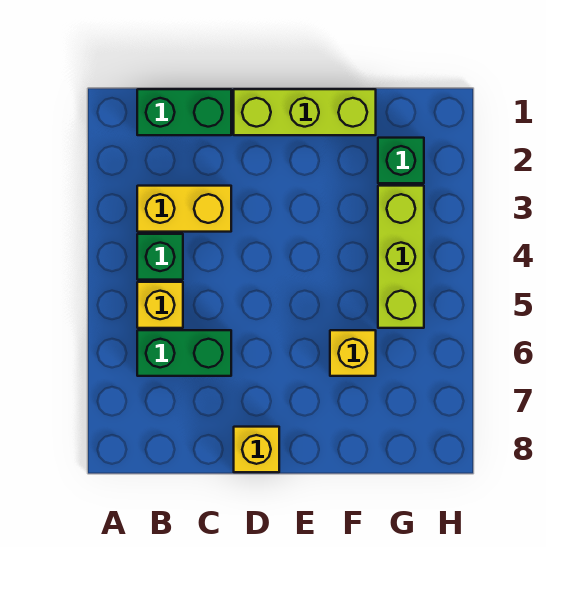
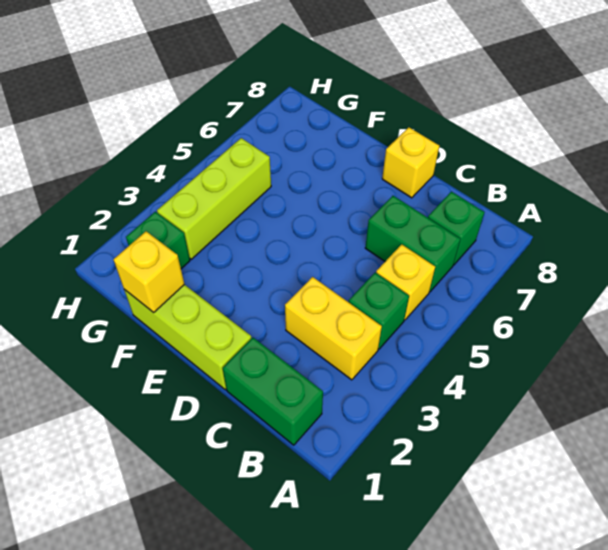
none -> green 1x1 brick [428,191,484,265]
yellow 1x1 brick [330,330,376,376] -> yellow 1x1 brick moved to [113,231,184,313]

